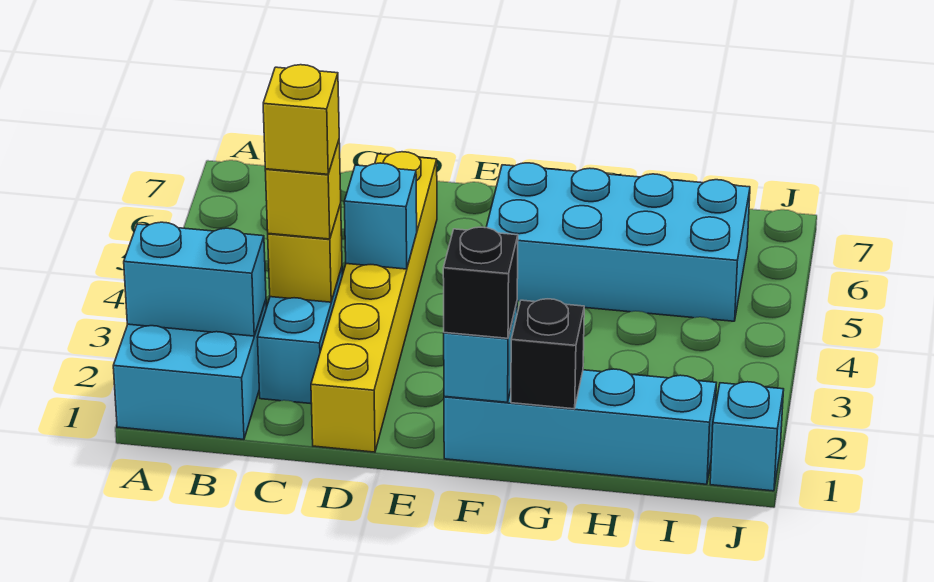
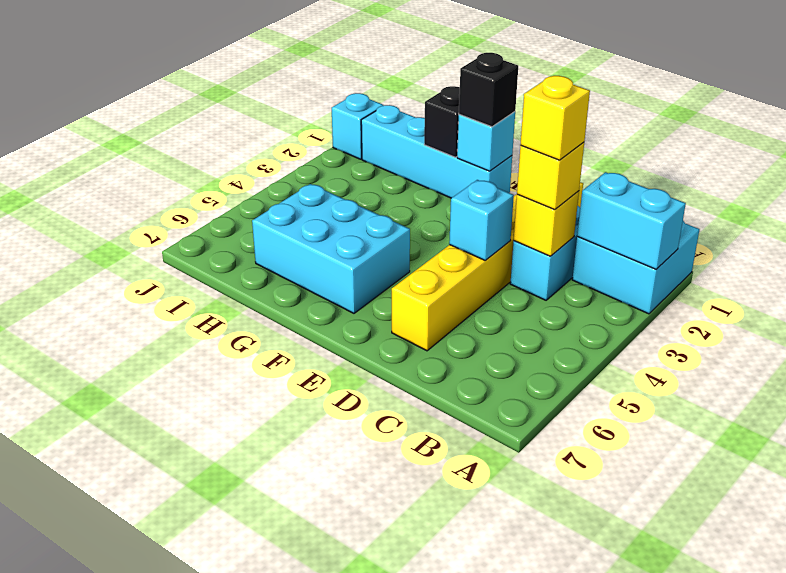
cyan 2x4 brick [486,163,750,321] -> cyan 2x3 brick [252,184,410,313]

